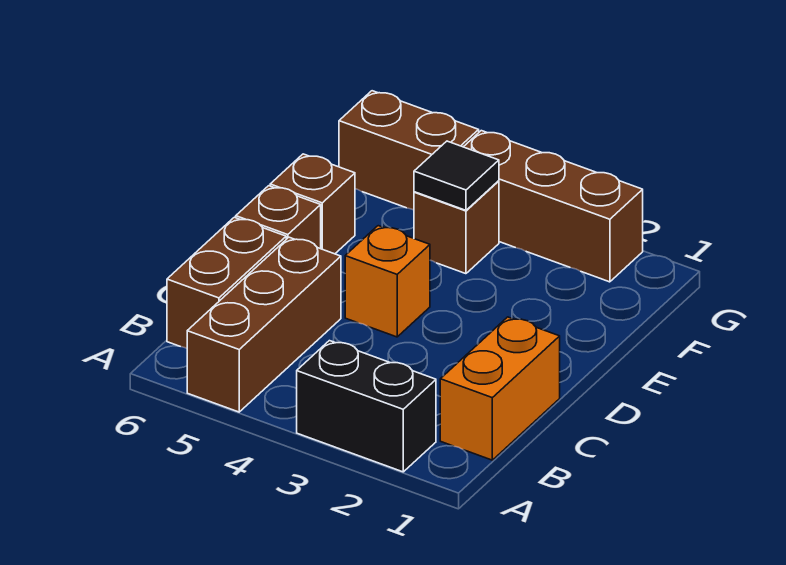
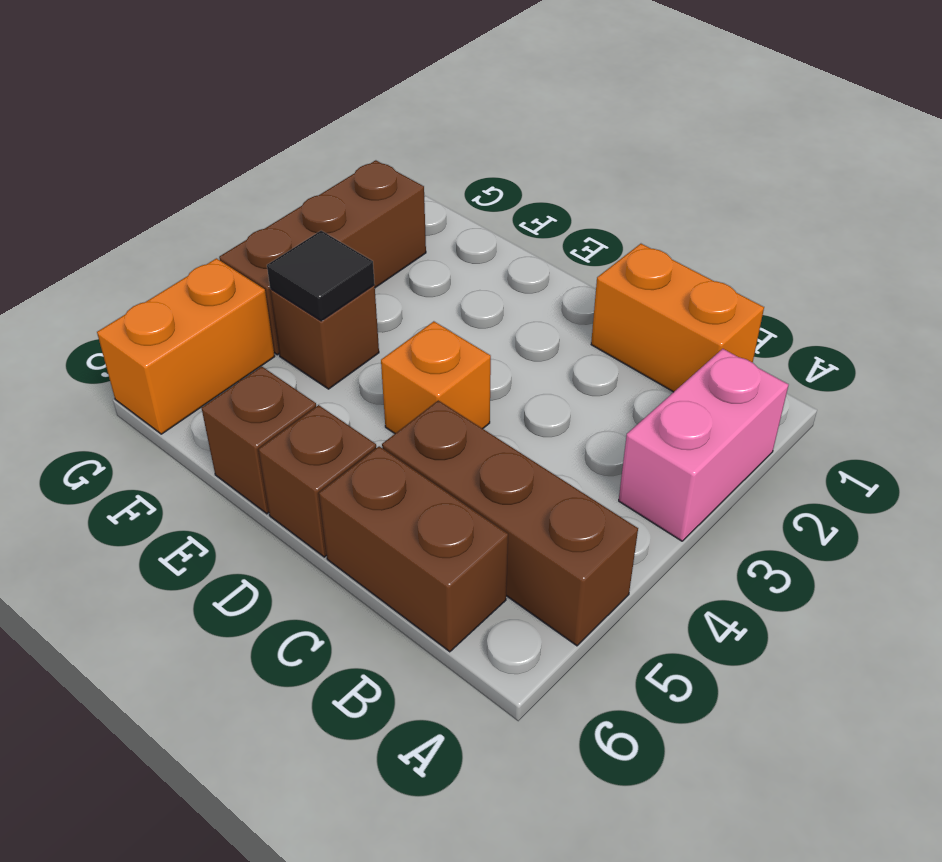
black 1x2 brick [297,341,436,472] -> pink 1x2 brick [619,349,789,541]
brown 1x2 brick [339,91,479,210] -> orange 1x2 brick [97,258,275,434]

